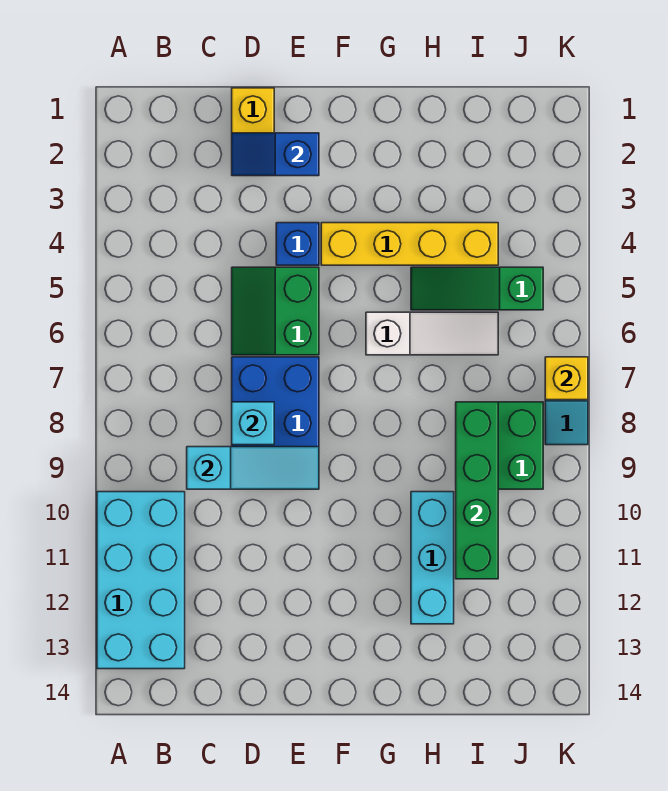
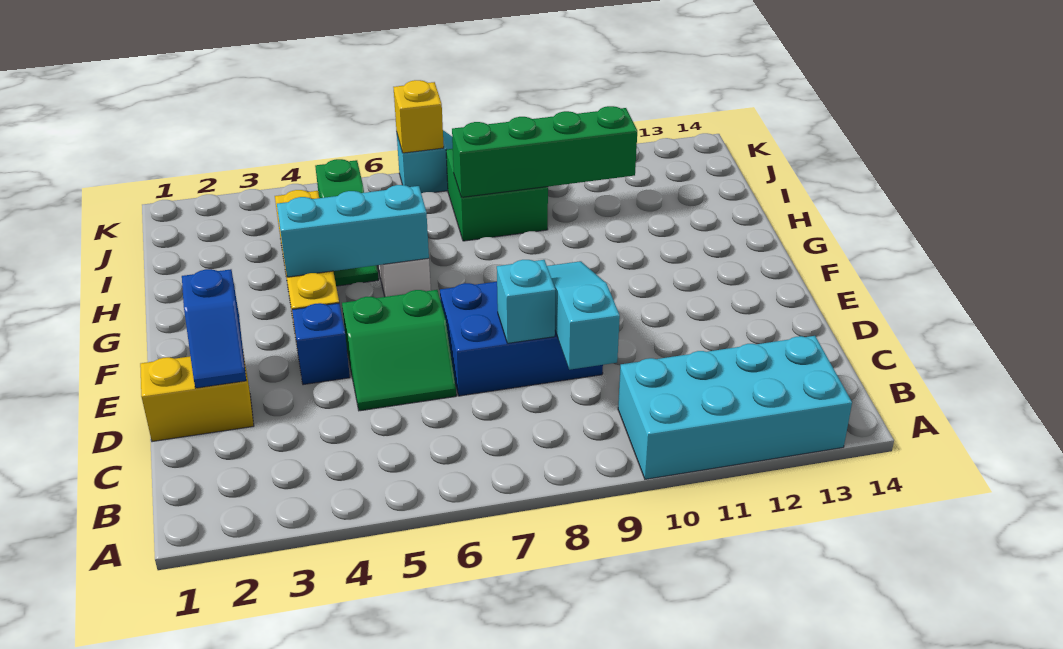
cyan 1x3 brick [411,492,454,624] -> cyan 1x3 brick moved to [277,185,429,277]

